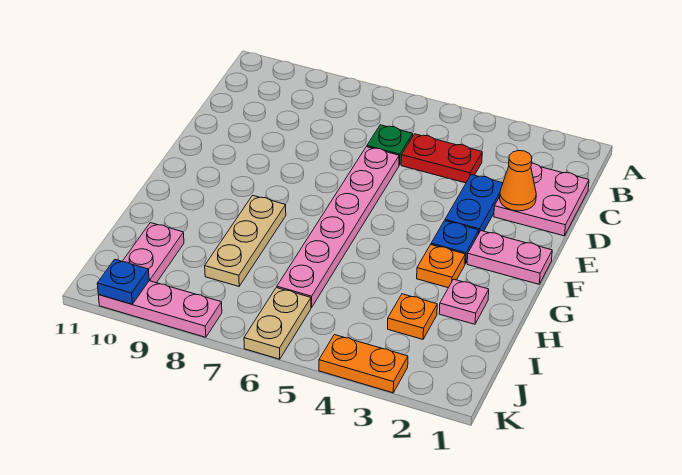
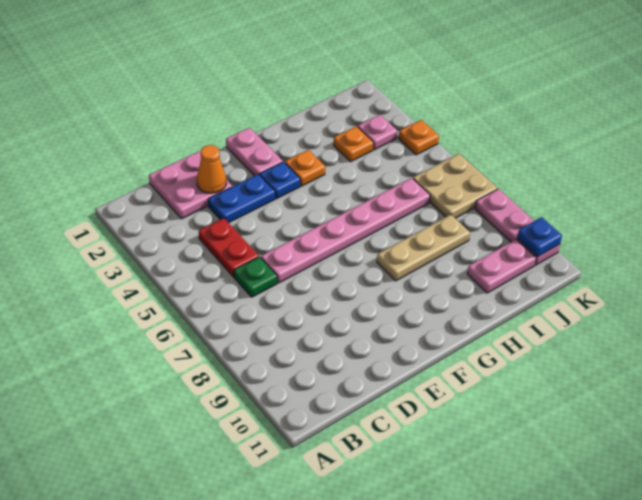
pink 1x1 plate [439,279,489,324] -> pink 1x1 plate moved to [358,115,397,150]
tan 1x2 plate [244,288,311,359] -> tan 2x2 plate [413,154,497,218]
orange 1x2 plate [319,335,408,393] -> orange 1x1 plate [399,120,439,155]

